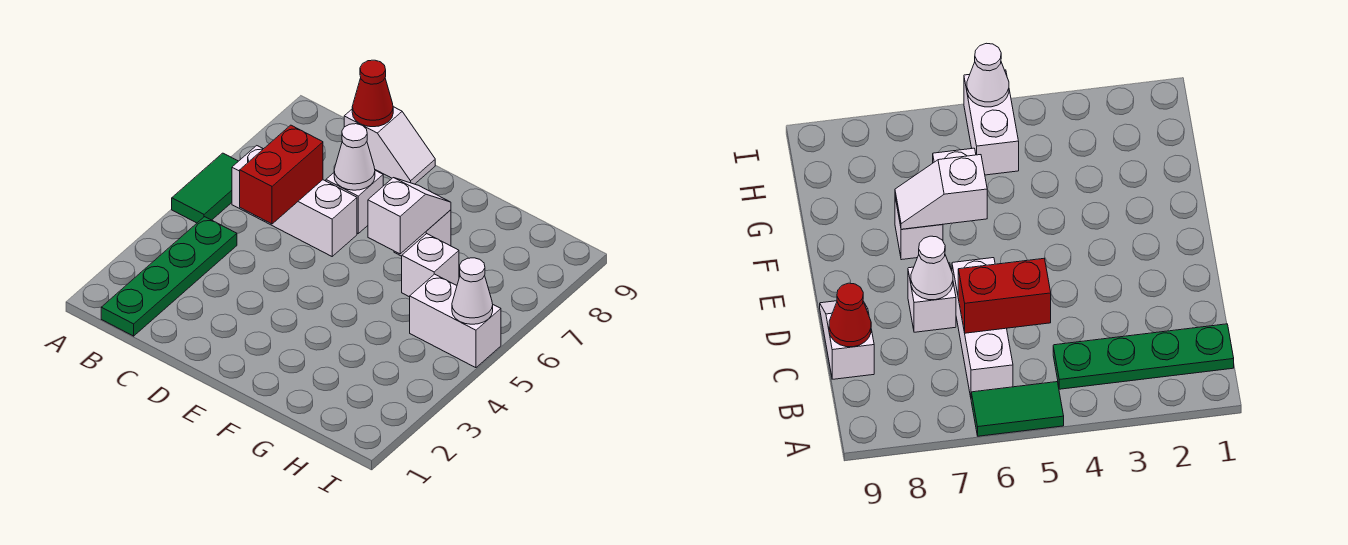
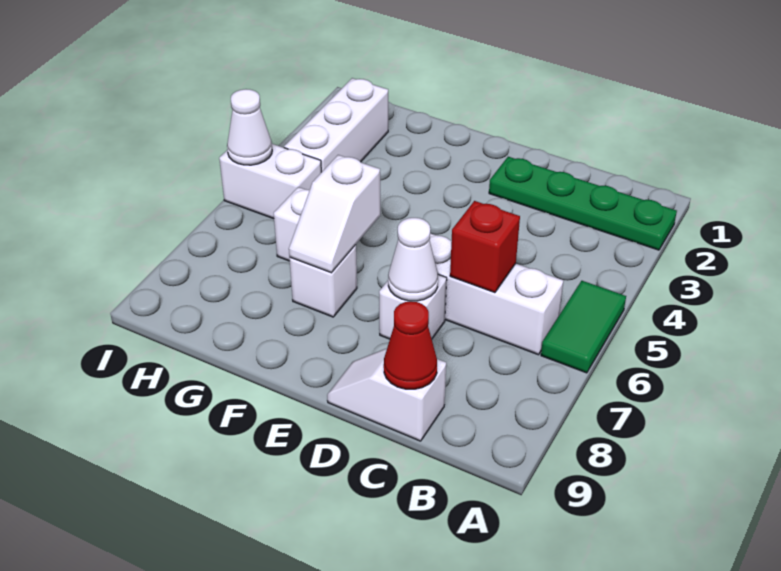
green 1x4 plate [101,217,237,336] -> green 1x4 plate turned to [489,157,677,250]
red 1x2 brick [240,125,323,224] -> red 1x1 brick [450,201,520,293]
none -> white 1x3 brick [284,78,388,172]

